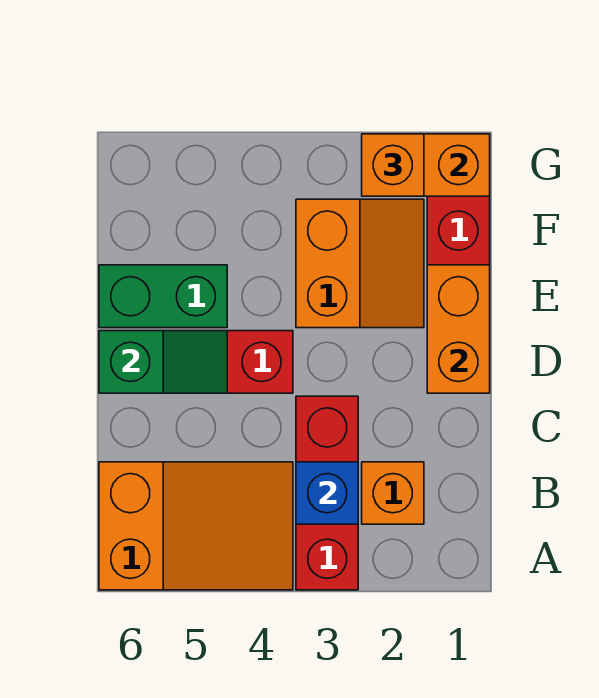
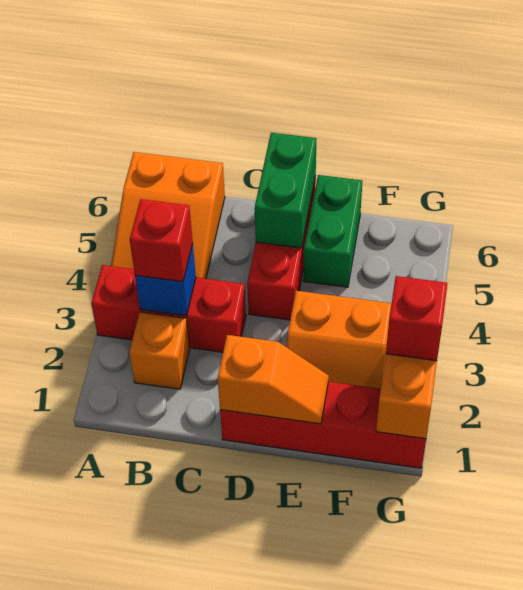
none -> red 1x1 brick [130,199,193,282]
orange 1x2 brick [427,265,490,393] -> orange 1x2 slope [218,335,329,424]
green 1x2 slope [99,331,227,393] -> green 1x2 brick [255,133,316,248]
orange 1x1 brick [362,134,424,196] -> red 1x1 brick [386,276,448,361]

